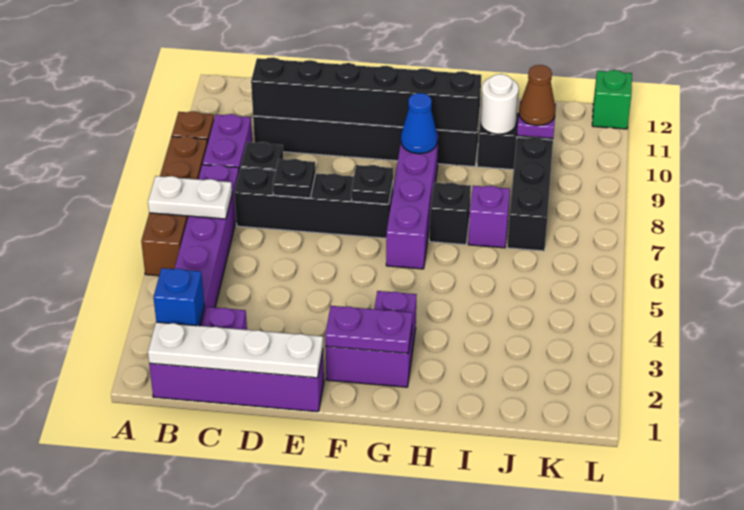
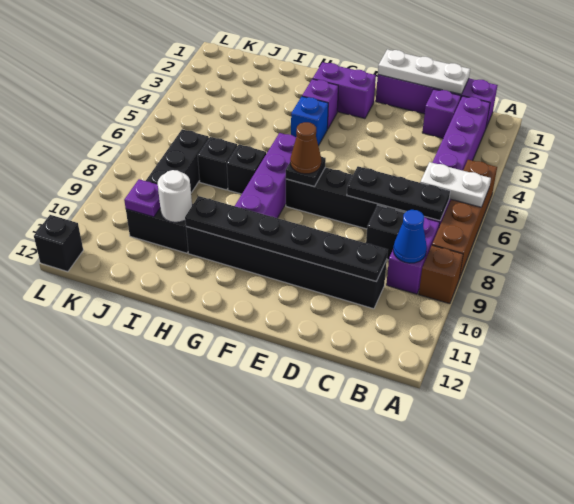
white 1x4 plate [148,322,323,378] -> white 1x3 plate [378,49,470,94]
blue 1x1 brick [154,268,204,326] -> blue 1x1 brick moved to [291,96,328,146]
black 1x6 brick [251,57,481,133] -> black 1x6 plate [185,196,388,281]
black 1x1 plate [273,159,316,198] -> black 1x3 plate [347,166,450,221]
purple 1x2 plate [325,306,413,353] -> none
blue 1x1 cone [401,93,437,154] -> blue 1x1 cone moved to [393,210,427,263]
purple 1x1 brick [468,186,510,248] -> black 1x1 brick [198,137,237,190]
brown 1x1 cone [519,65,556,125] -> brown 1x1 cone moved to [290,122,321,174]
green 1x1 brick [592,70,632,129] -> black 1x1 brick [34,215,83,272]

